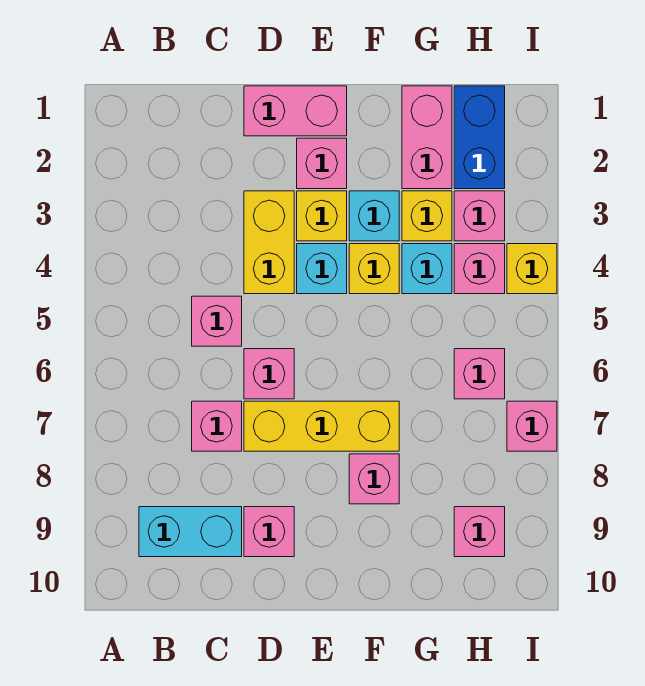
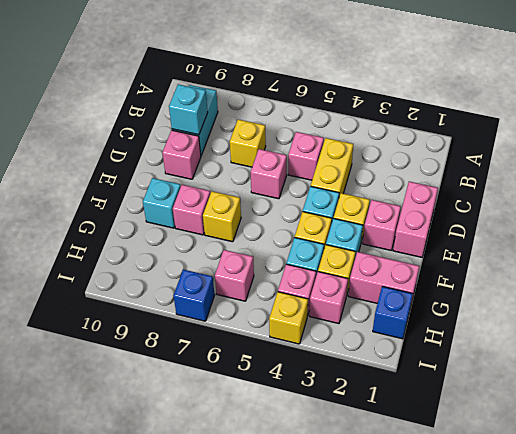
pink 1x1 brick [192,401,242,451] -> yellow 1x1 brick [230,119,266,167]
none -> cyan 1x1 brick [169,84,208,135]
yellow 1x2 brick [244,191,294,294] -> yellow 1x2 brick turned to [311,138,353,197]
yellow 1x3 brick [244,401,399,451] -> yellow 1x1 brick [203,191,241,242]
none -> cyan 1x1 brick [143,178,181,228]
blue 1x2 brick [454,86,505,189] -> blue 1x1 brick [373,286,413,339]
pink 1x1 brick [454,507,505,557] -> none
pink 1x1 brick [507,401,557,451] -> blue 1x1 brick [174,269,215,321]

